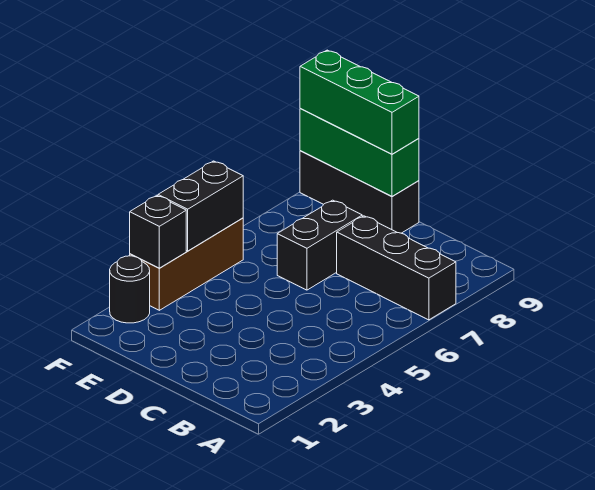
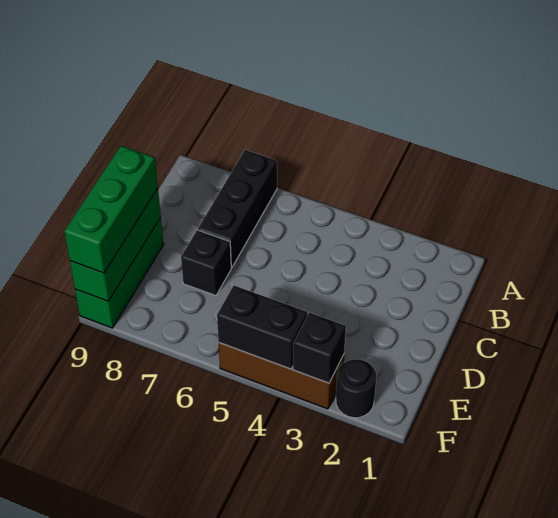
black 1x2 brick [277,200,362,290] -> black 1x1 brick [181,230,231,296]
black 1x3 brick [300,151,419,233] -> green 1x3 brick [75,218,164,328]

